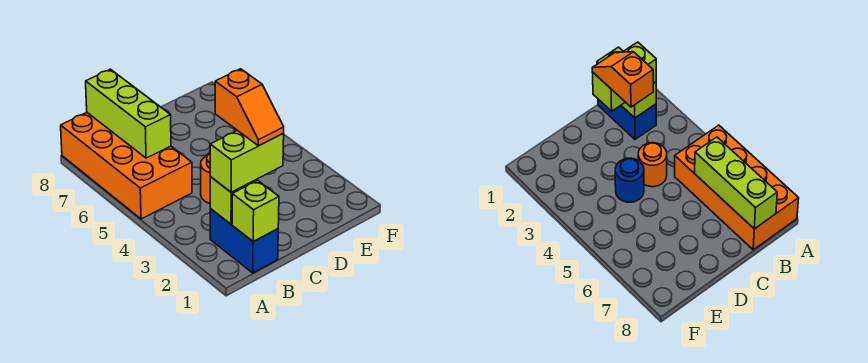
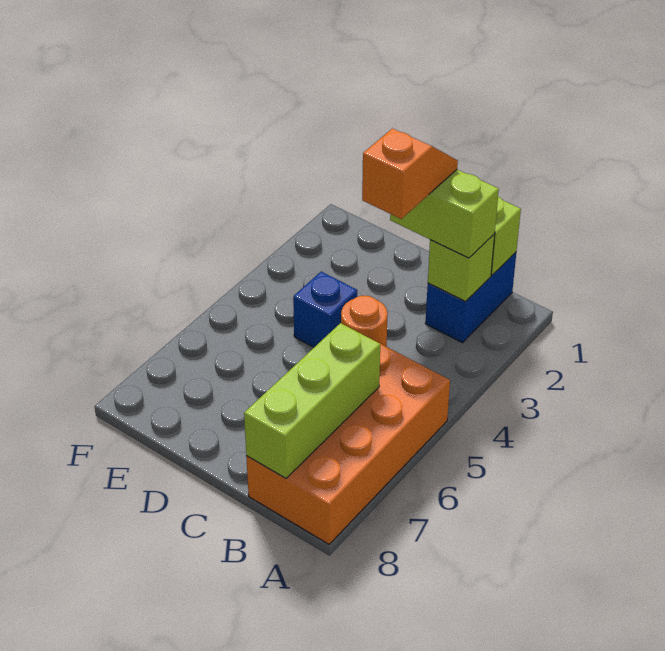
blue 1x1 round brick [615,158,644,202] -> blue 1x1 brick [293,272,358,347]

